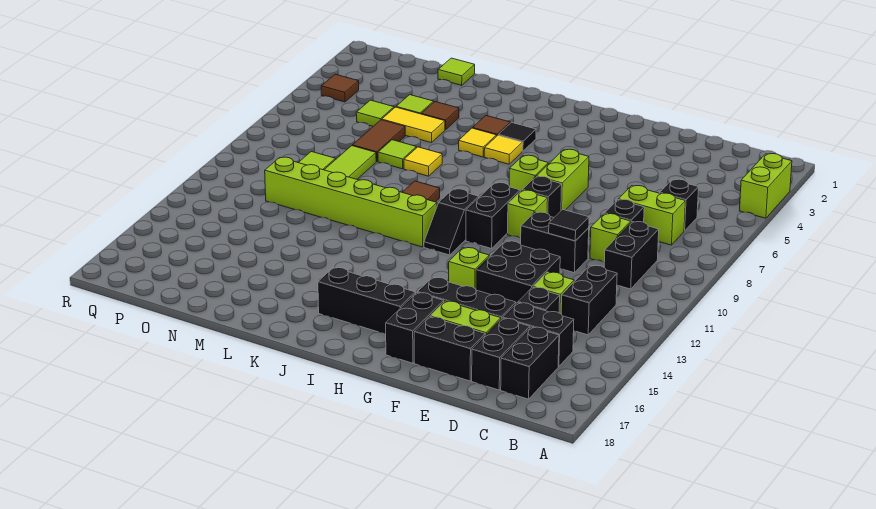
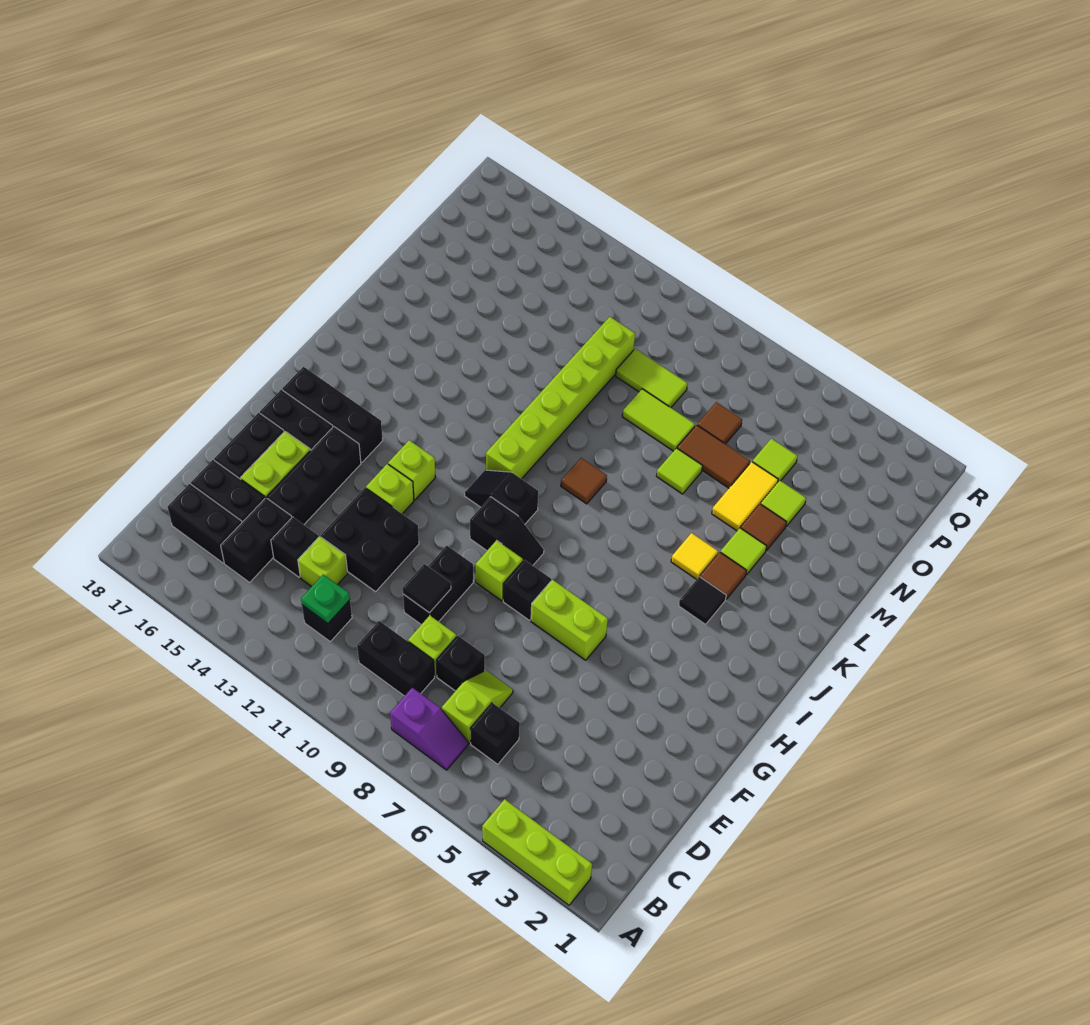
lime 1x2 brick [739,154,792,218] -> lime 1x3 brick [482,799,592,905]
none -> purple 1x2 slope [390,688,468,770]
lime 1x2 brick [618,186,685,245] -> lime 1x2 slope [442,671,513,743]
black 1x2 brick [561,265,617,335] -> black 1x1 brick [302,600,352,642]
none -> green 1x1 plate [301,575,350,623]
lime 1x1 brick [509,155,548,191] -> lime 1x1 brick moved to [388,440,435,500]
black 1x2 brick [466,183,520,249] -> black 1x2 slope [470,497,544,565]
black 1x3 brick [318,267,415,334] -> black 1x3 brick turned to [282,367,383,463]
yellow 1x1 tile [484,135,523,164] -> none
yellow 1x1 tile [404,147,442,176] -> none
lime 1x1 tile [438,58,475,85] -> lime 1x1 tile moved to [720,528,767,575]
brown 1x1 tile [321,74,359,102] -> brown 1x1 tile moved to [697,402,742,444]

